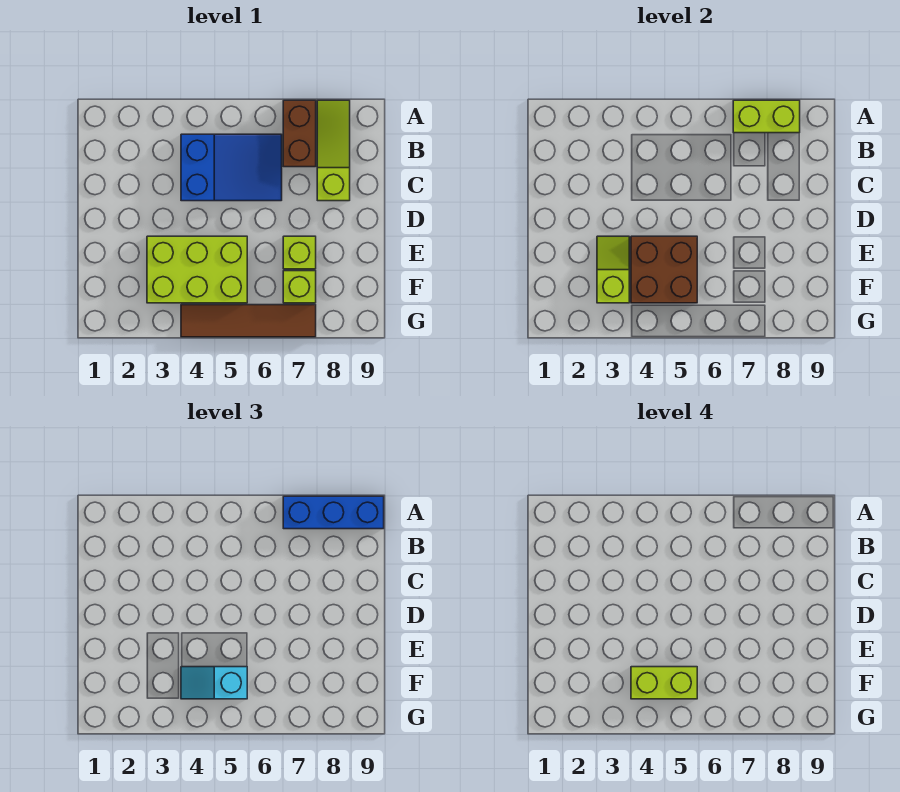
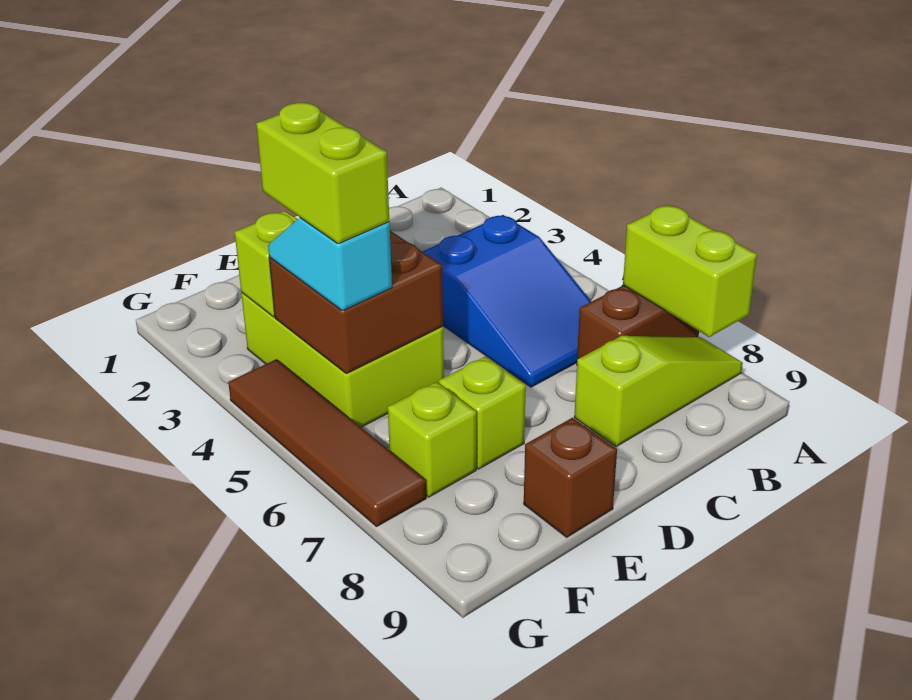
blue 1x3 brick [283,496,384,529] -> none
none -> brown 1x1 brick [524,418,617,537]

